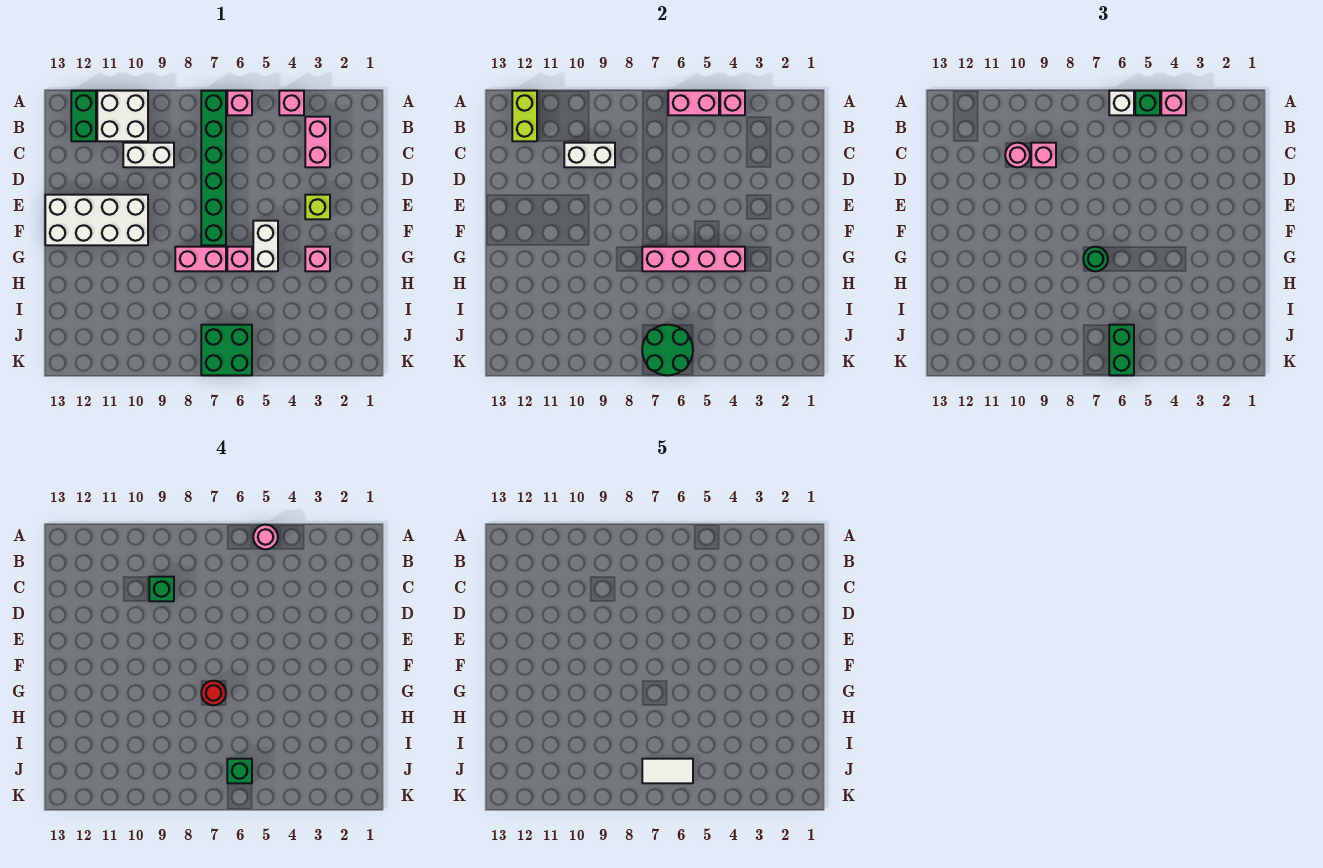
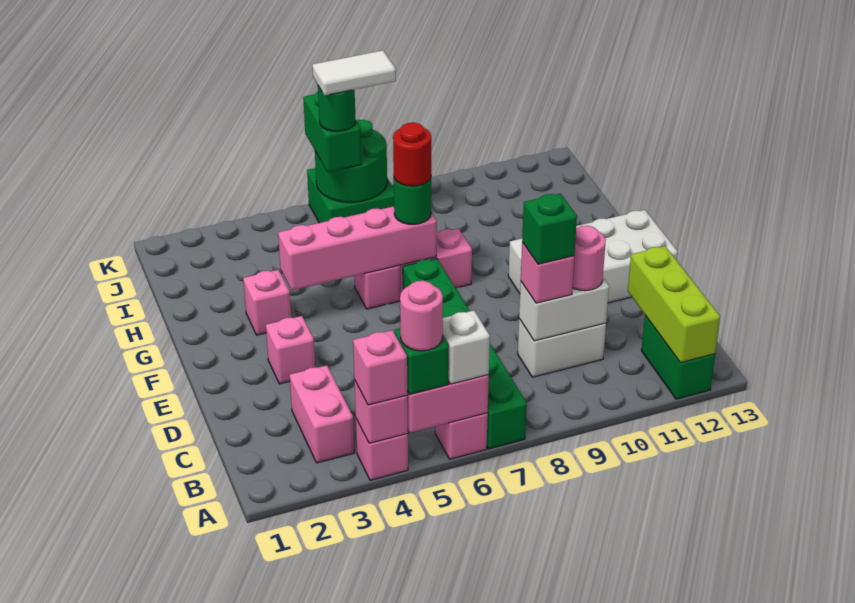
white 2x2 brick [97,91,148,141] -> none
lime 1x2 brick [512,91,537,141] -> lime 1x3 brick [628,246,720,363]
lime 1x1 brick [305,195,330,219] -> pink 1x1 brick [266,316,315,384]
white 1x2 brick [253,221,278,271] -> none
green 1x1 brick [227,759,252,783] -> green 1x1 round brick [318,86,356,132]

